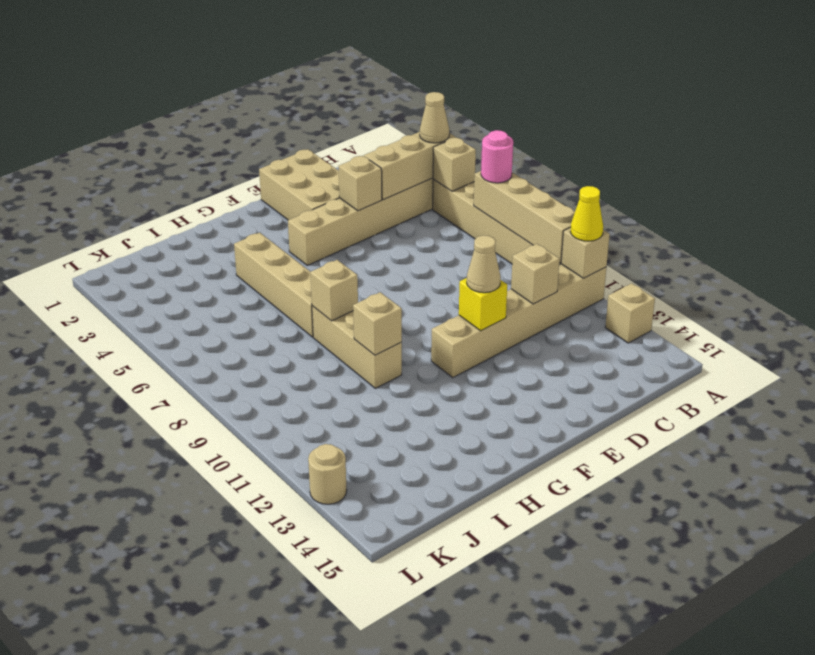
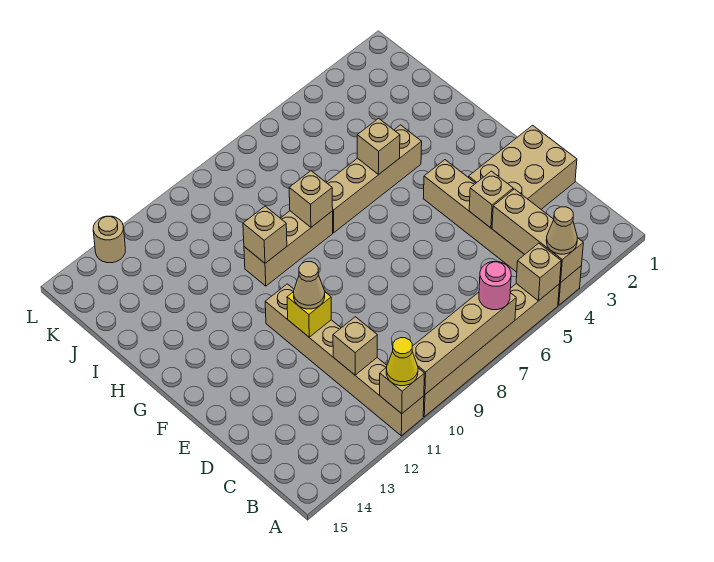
tan 1x1 brick [605,283,655,343] -> tan 1x1 brick moved to [357,118,400,175]

